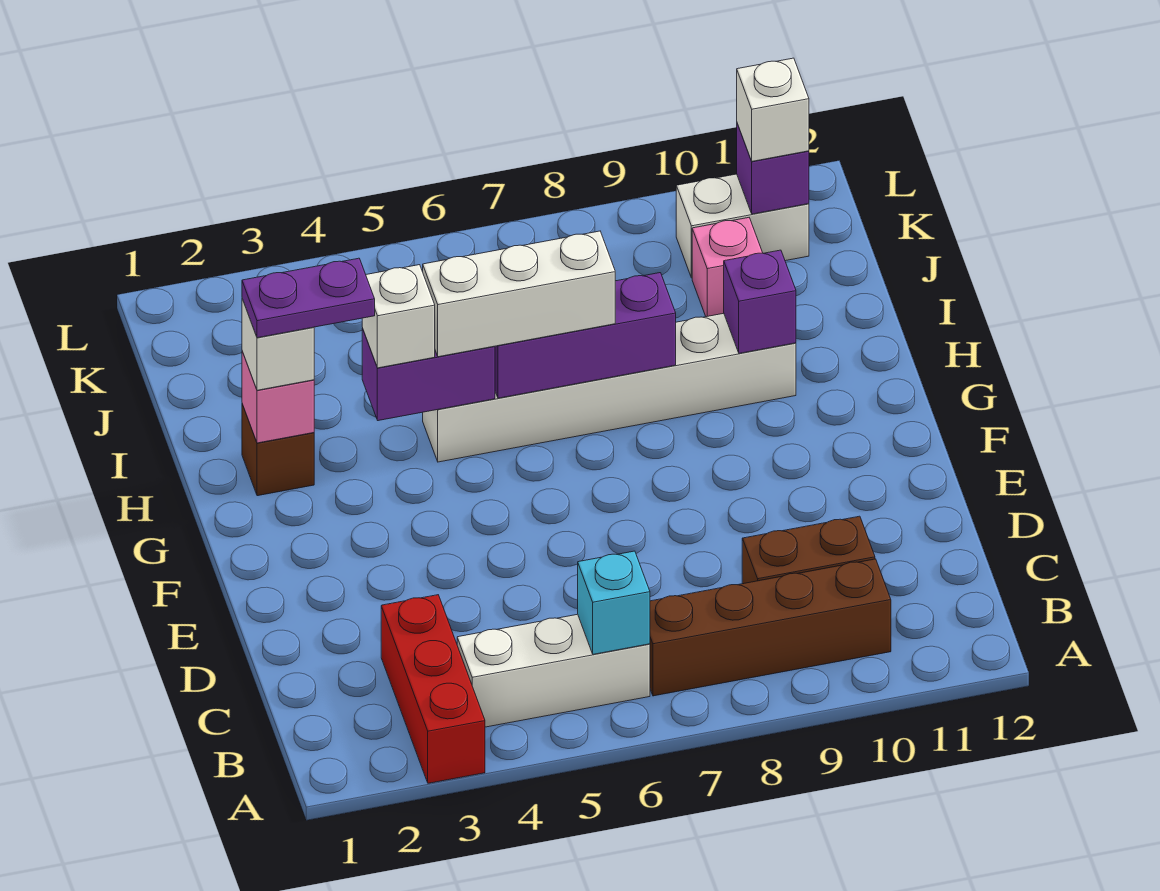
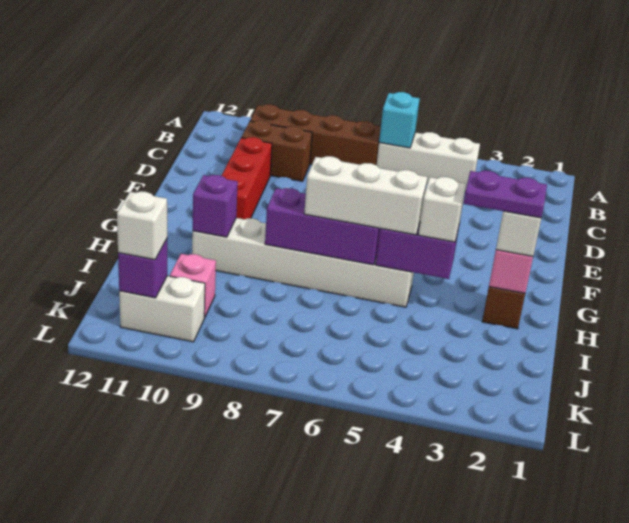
red 1x3 brick [381,595,485,783] -> red 1x3 brick moved to [221,137,272,219]

